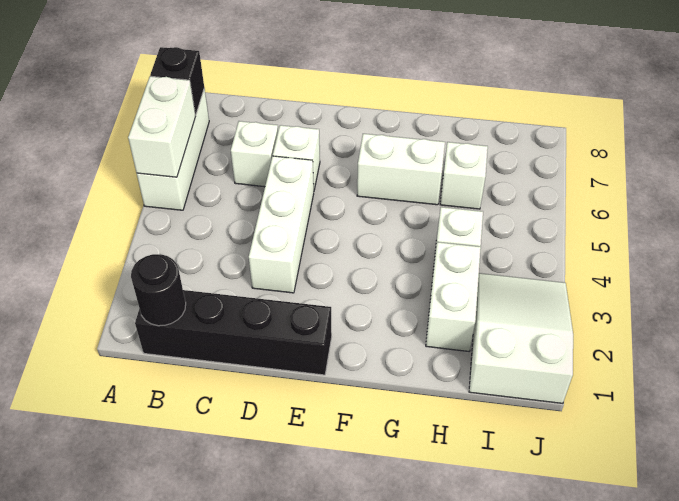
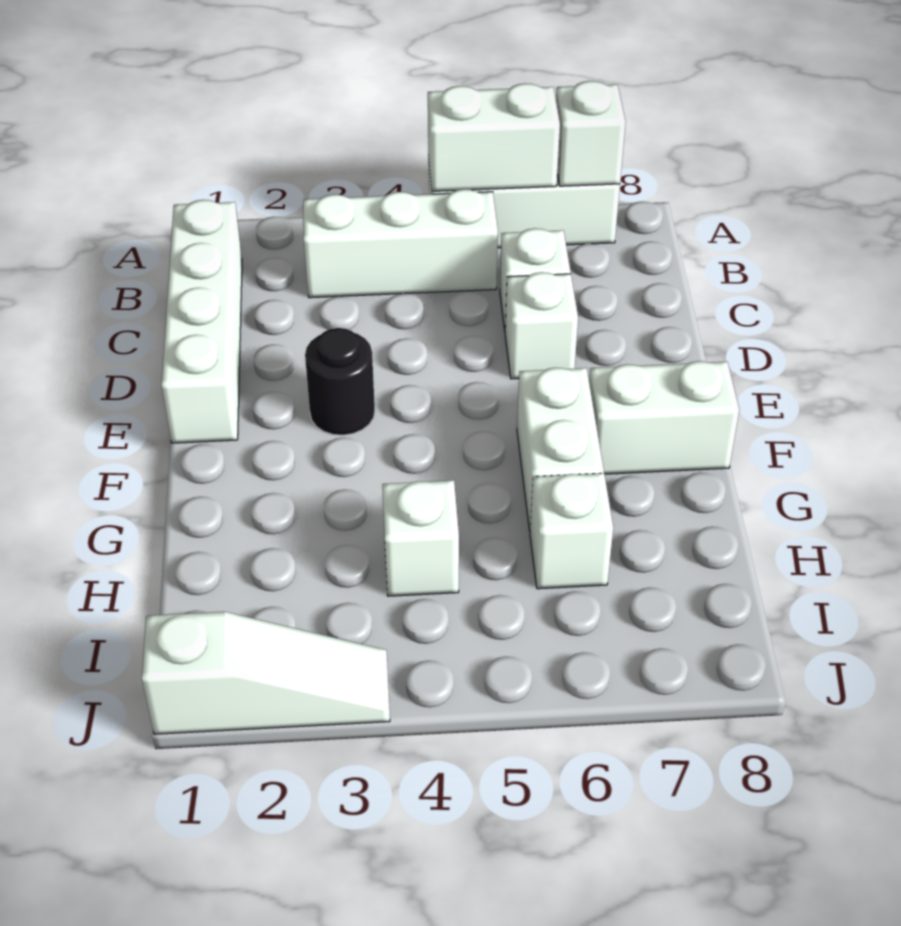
black 1x1 brick [150,47,204,115] -> white 1x1 brick [556,81,626,186]
black 1x4 brick [135,290,332,375] -> white 1x4 brick [162,200,242,443]
black 1x1 round brick [131,254,186,326] -> black 1x1 round brick moved to [305,328,375,435]
white 1x3 brick [249,156,314,293] -> white 1x3 brick moved to [303,189,498,298]
white 1x2 brick [426,242,481,351] -> white 1x2 brick moved to [589,361,739,474]
white 2x3 slope [469,273,573,403] -> white 1x3 slope [142,612,390,734]

